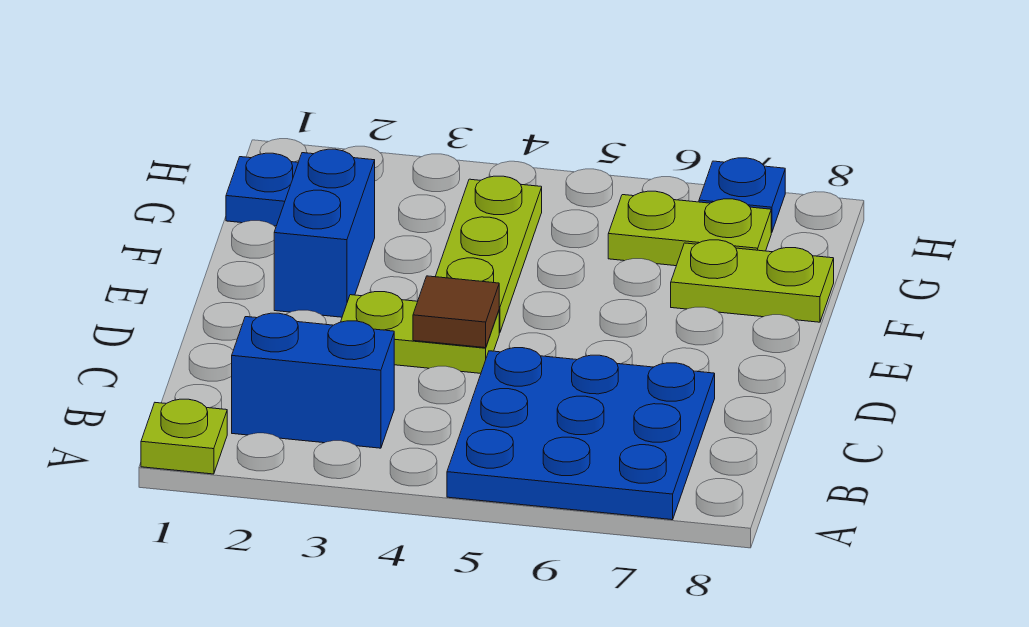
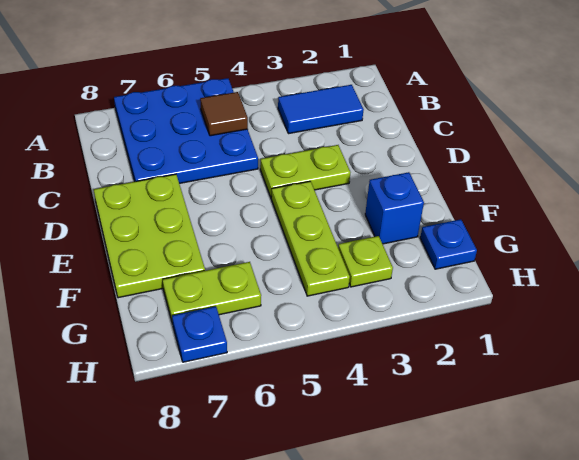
lime 1x1 plate [141,399,227,474] -> lime 1x1 plate moved to [338,236,393,287]
blue 1x2 brick [232,313,394,448] -> blue 1x2 tile [278,85,364,134]
brown 1x1 tile [413,276,499,348] -> brown 1x1 tile moved to [200,92,248,136]
blue 1x2 brick [274,149,375,317] -> blue 1x1 brick [365,172,424,244]
lime 1x2 plate [671,240,834,322] -> lime 2x3 plate [94,174,205,298]

